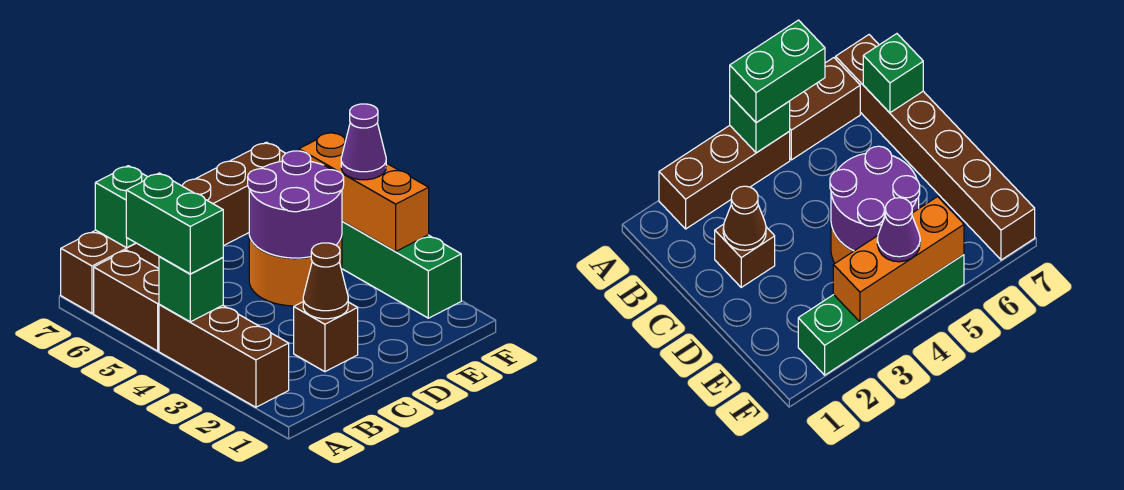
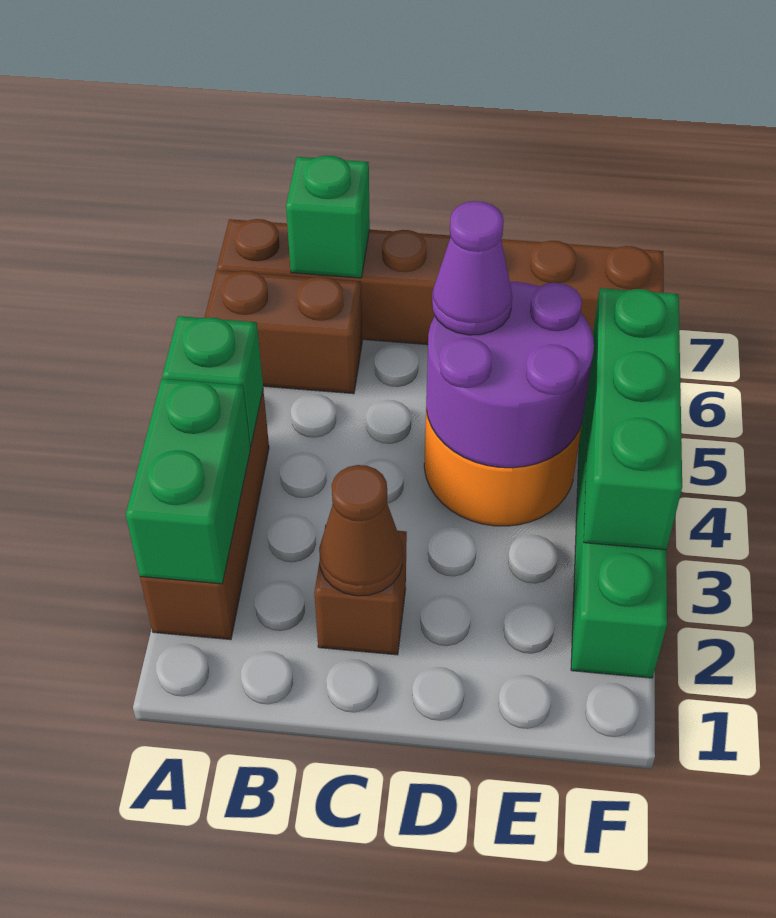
green 1x2 brick [126,173,223,274] -> green 1x2 brick moved to [126,379,250,584]
brown 1x2 brick [94,250,159,351] -> brown 1x2 brick turned to [205,270,362,394]
orange 1x3 brick [299,132,429,251] -> green 1x3 brick [584,288,682,550]
purple 1x1 cone [341,104,386,180] -> purple 1x1 cone moved to [432,201,512,335]

